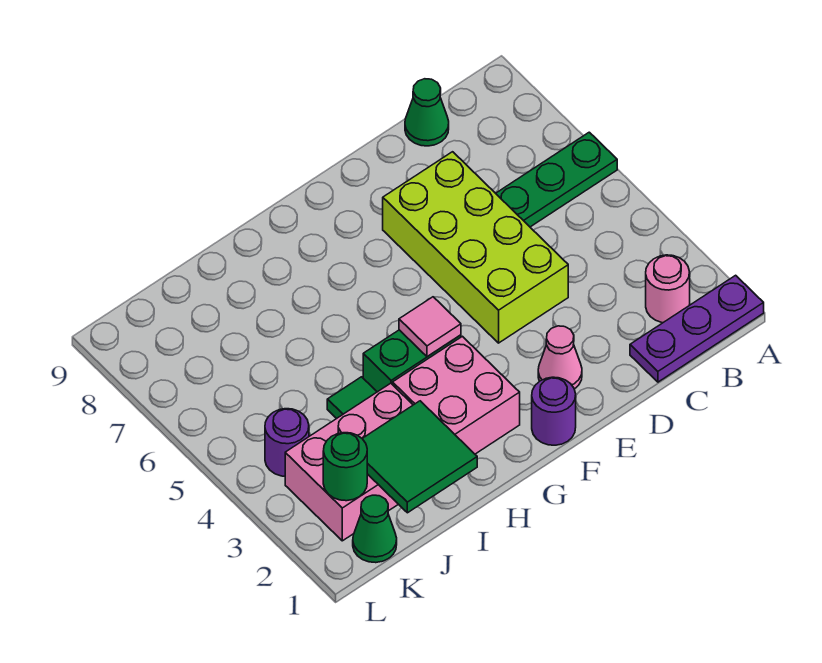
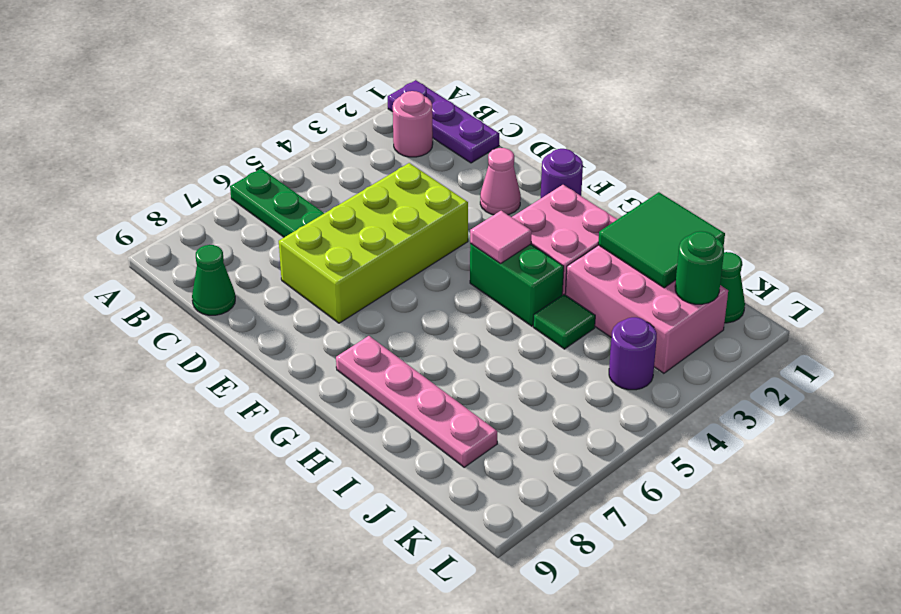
none -> pink 1x4 plate [336,336,497,467]

